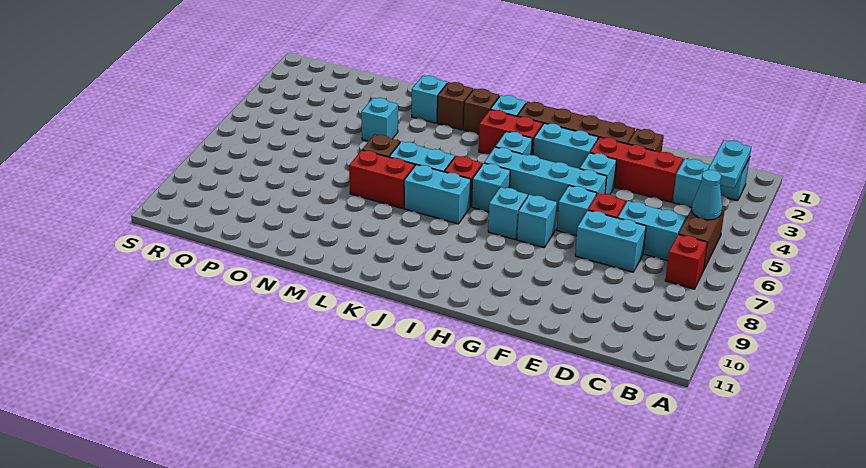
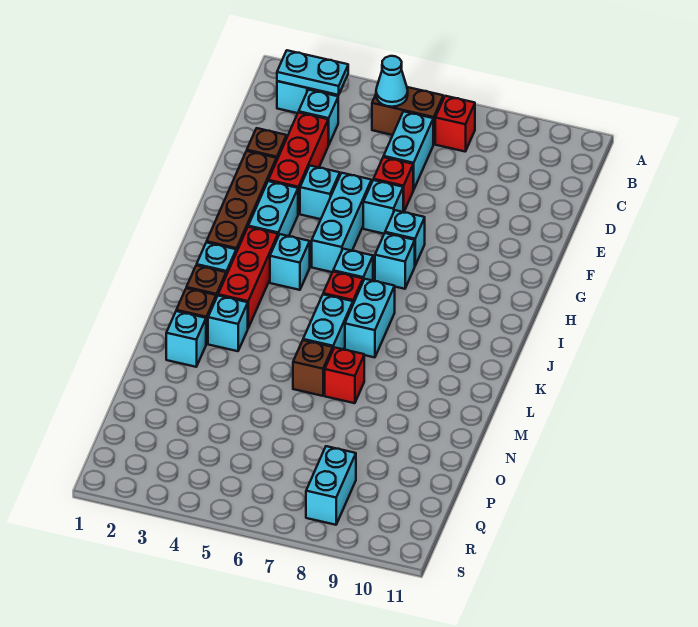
cyan 1x2 brick [575,210,646,272] -> cyan 1x2 brick moved to [306,446,356,525]
cyan 1x4 brick [484,147,607,211] -> cyan 1x3 brick [312,173,372,272]
red 1x2 brick [479,110,543,155] -> red 1x3 brick [218,227,278,328]
red 1x2 brick [349,150,415,208] -> red 1x1 brick [325,347,364,403]
cyan 1x1 brick [361,98,398,141] -> cyan 1x1 brick moved to [208,296,248,351]

